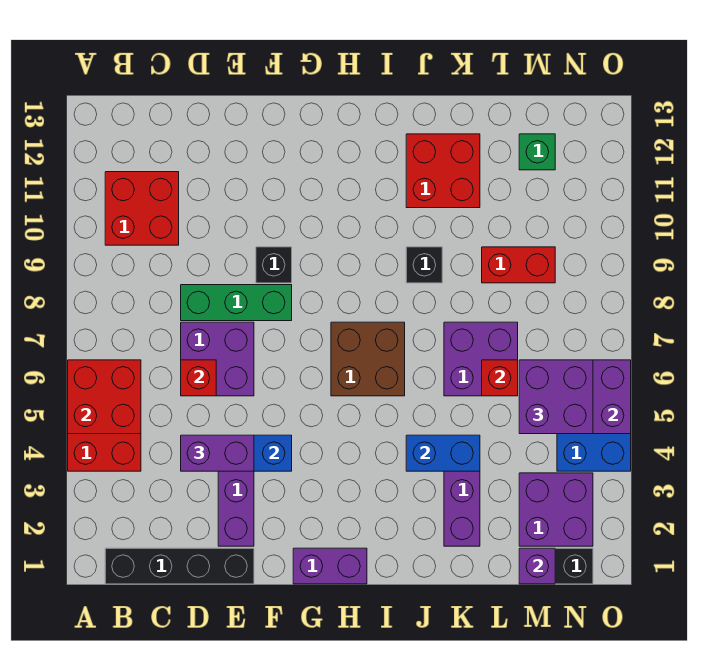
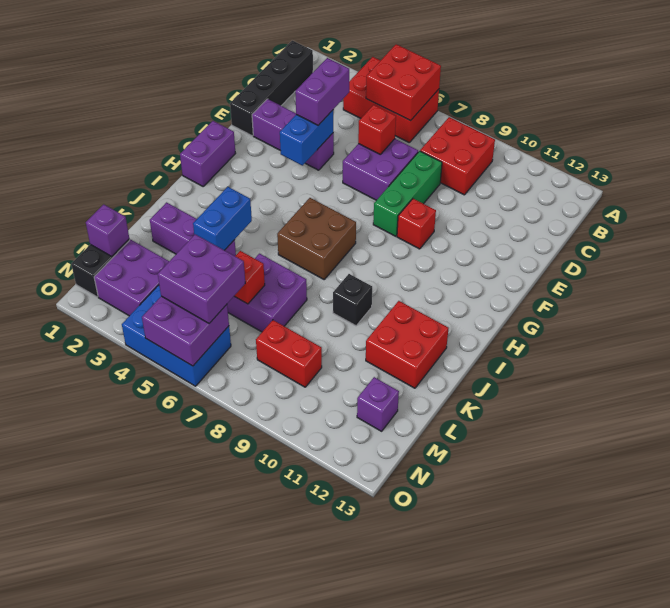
red 2x2 brick [105,172,179,245] -> red 2x2 brick moved to [420,117,495,195]
black 1x1 brick [256,247,292,283] -> red 1x1 brick [397,199,436,249]
red 1x2 brick [482,247,555,283] -> red 1x2 brick turned to [256,320,322,387]
green 1x1 brick [519,134,555,170] -> purple 1x1 brick [357,377,399,431]

